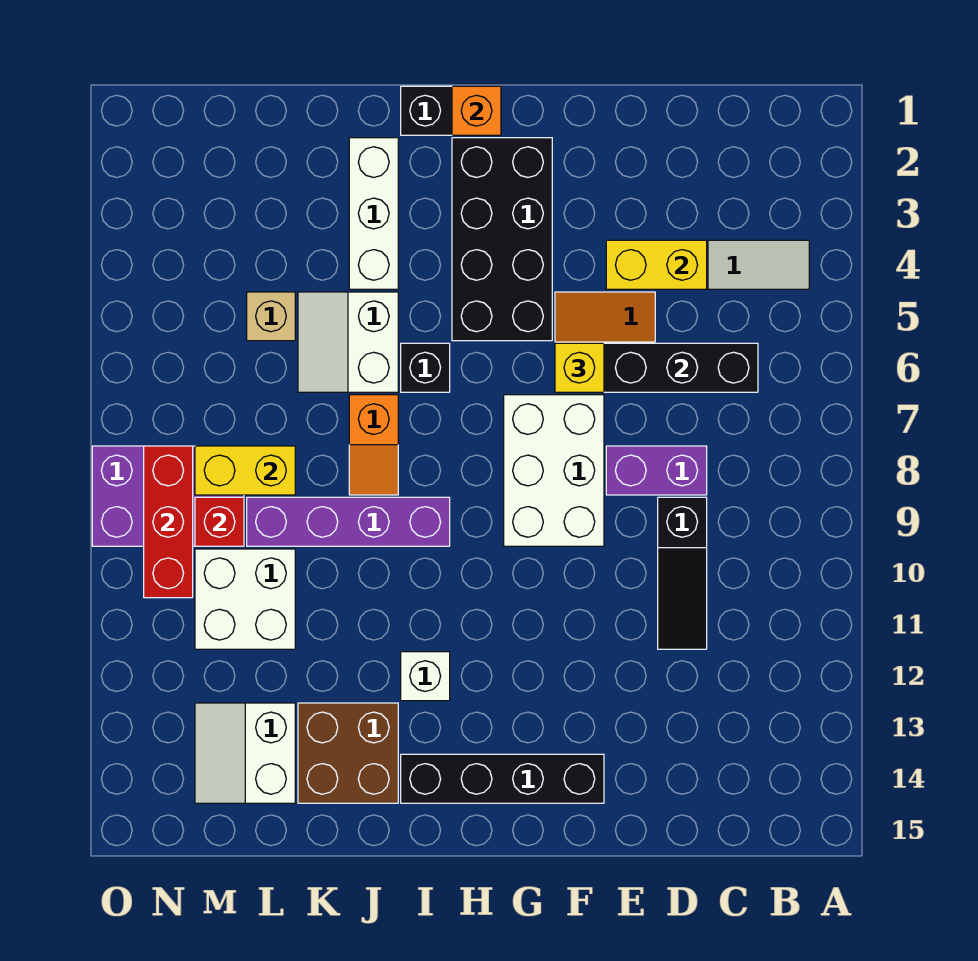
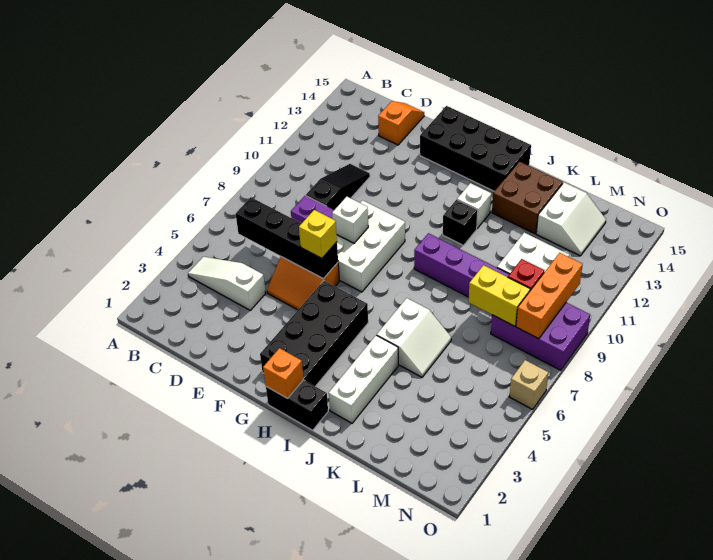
yellow 1x2 brick [606,240,707,289] -> none
none -> white 1x1 brick [332,197,368,243]
black 1x4 brick [401,754,604,803] -> black 2x4 brick [420,106,531,191]
black 1x1 brick [401,343,450,392] -> black 1x1 brick moved to [443,200,478,245]
orange 1x2 slope [349,395,398,495] -> orange 1x2 slope moved to [378,101,424,145]
tan 1x1 brick [247,292,295,341] -> tan 1x1 brick moved to [509,360,548,409]
red 1x3 brick [144,446,193,598] -> orange 1x3 brick [516,253,583,339]

